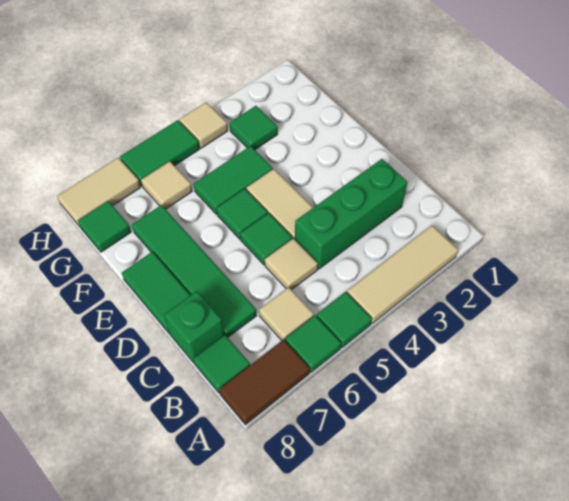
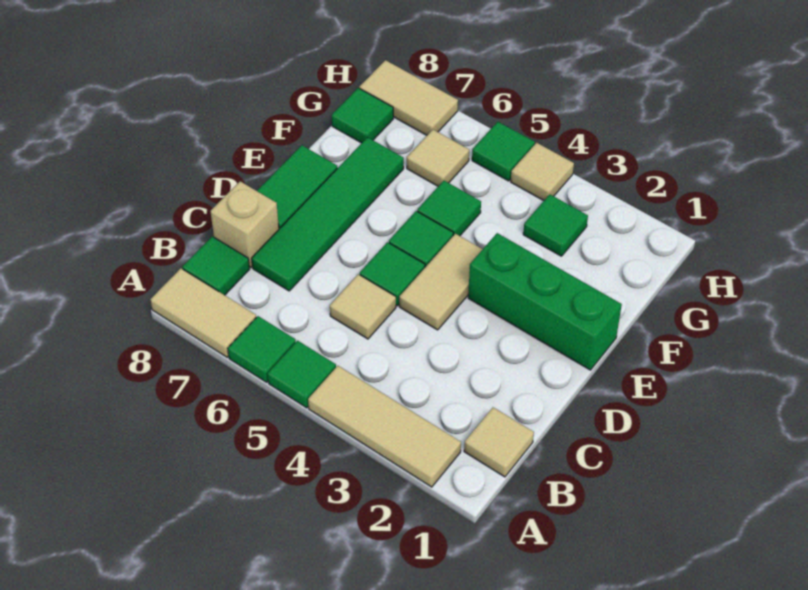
brown 1x2 tile [219,340,310,425] -> tan 1x2 tile [150,268,256,357]
tan 1x1 tile [259,287,314,341] -> tan 1x1 tile moved to [464,407,534,477]
green 1x3 brick [295,159,407,269] -> green 1x3 brick moved to [468,233,622,370]
green 1x1 brick [164,291,224,363] -> tan 1x1 brick [210,181,279,268]
green 1x2 tile [194,146,273,214] -> green 1x1 tile [417,181,481,236]
green 1x2 tile [120,120,199,186] -> green 1x1 tile [472,122,535,181]

